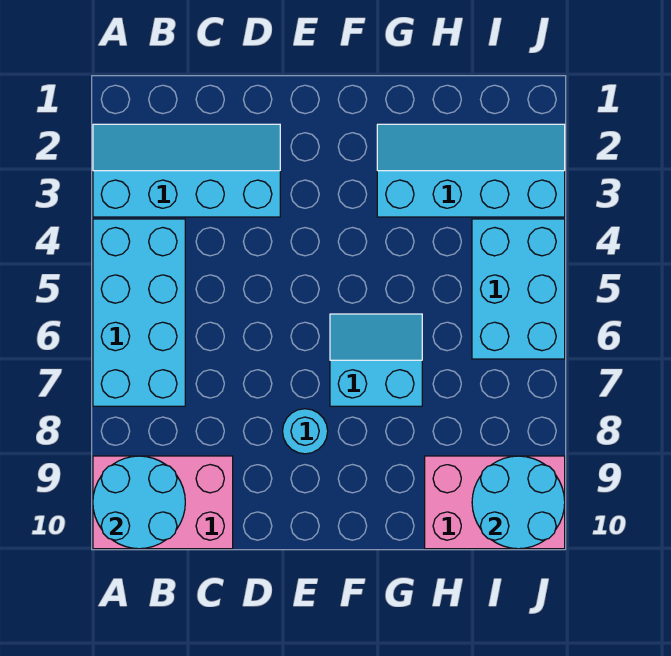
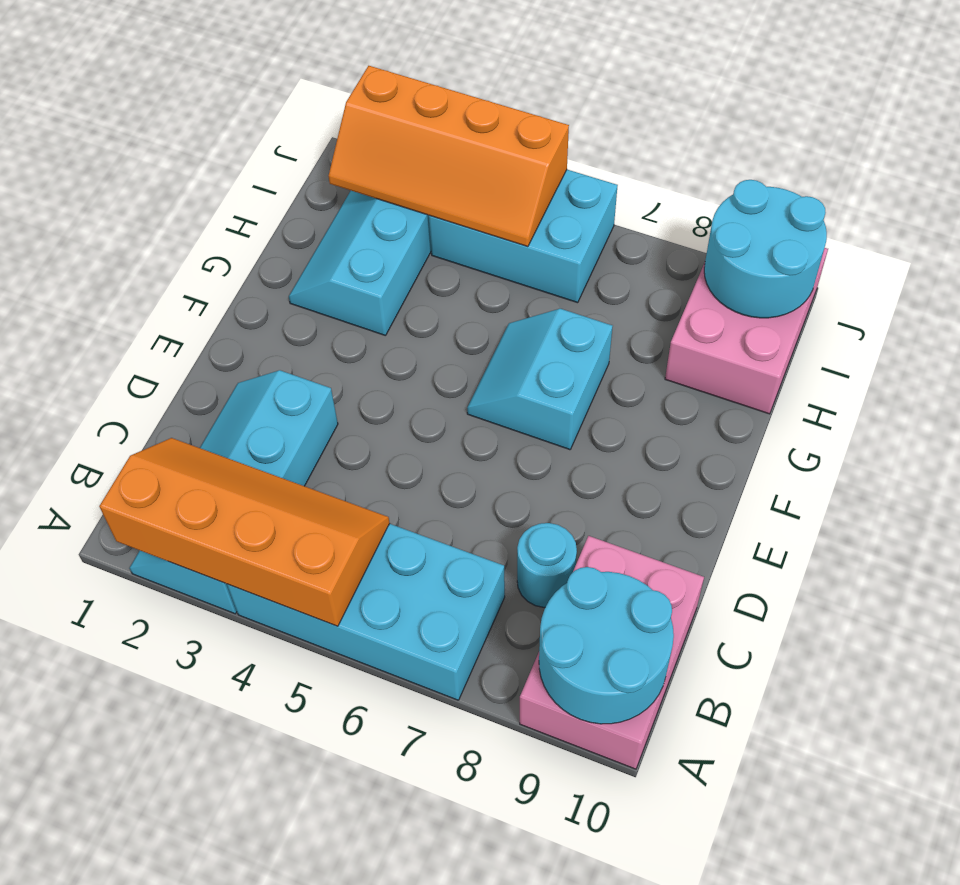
none -> orange 2x4 slope [99,438,390,626]
cyan 1x1 round brick [283,409,328,454] -> cyan 1x1 round brick moved to [517,523,577,607]
none -> orange 2x4 slope [329,66,569,247]

